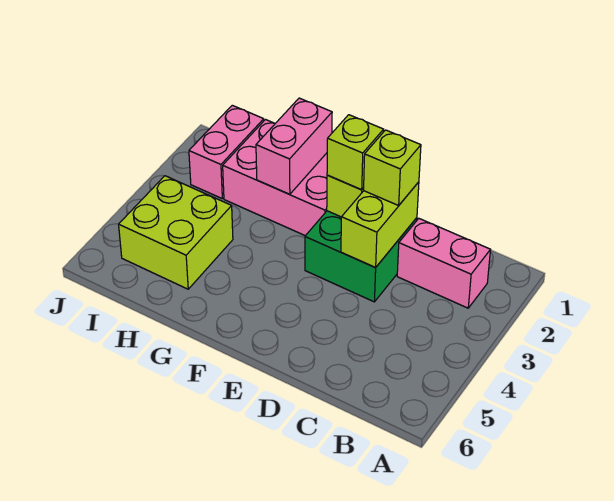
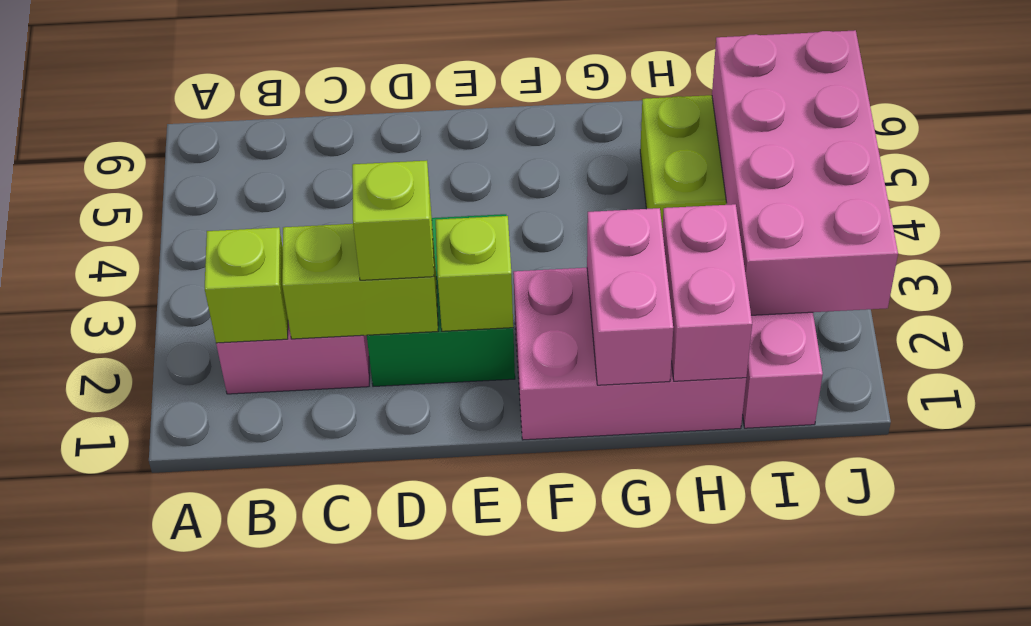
lime 1x2 brick [341,182,419,268] -> lime 1x2 brick turned to [282,224,438,339]
lime 1x1 brick [327,115,384,190] -> lime 1x1 brick moved to [205,227,288,343]
none -> pink 1x2 brick [662,204,752,381]
none -> pink 2x4 brick [712,30,898,315]

